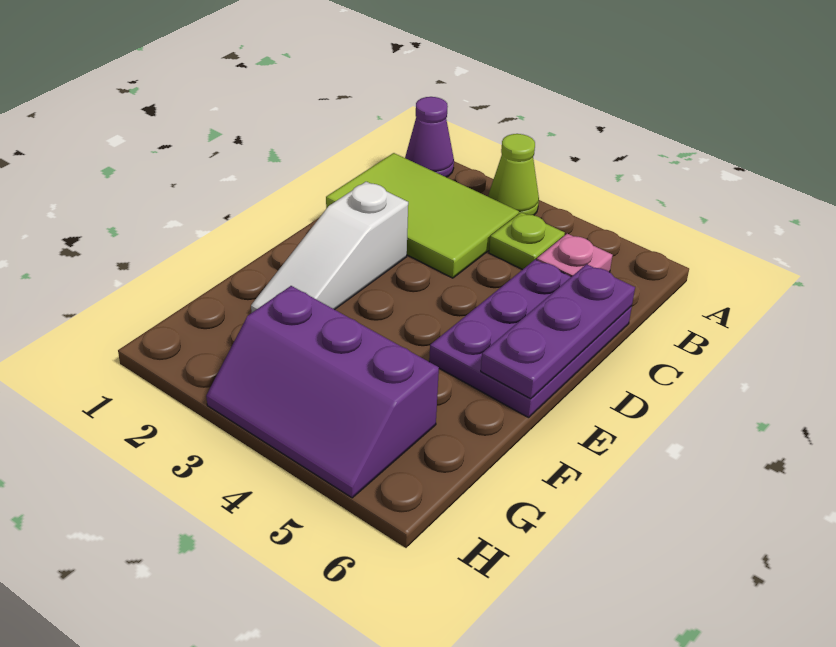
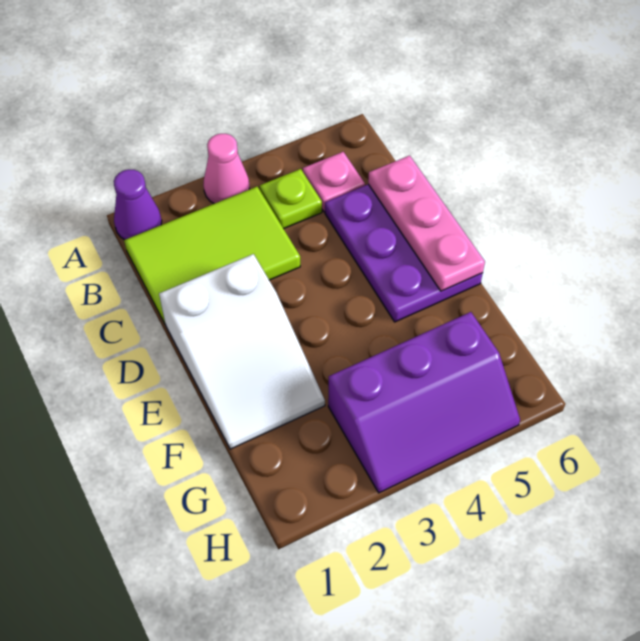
lime 1x1 cone [488,134,539,215] -> pink 1x1 cone [203,134,249,204]
purple 1x3 plate [481,264,635,399] -> pink 1x3 plate [368,156,485,291]
white 1x3 slope [251,182,408,313] -> white 2x3 slope [159,254,325,449]

